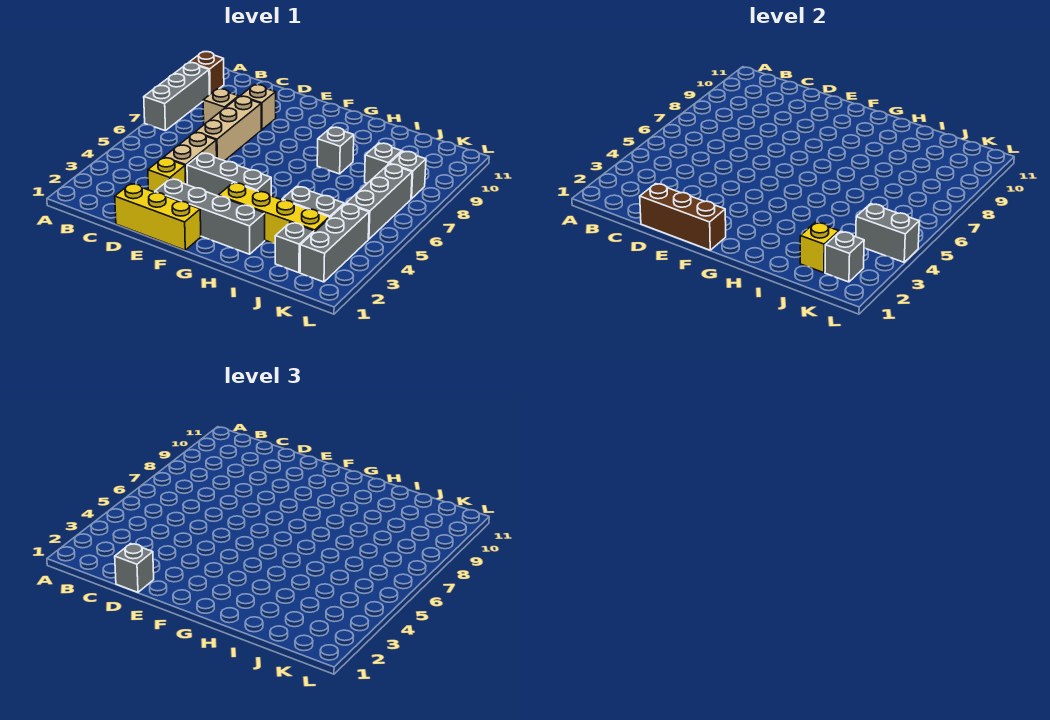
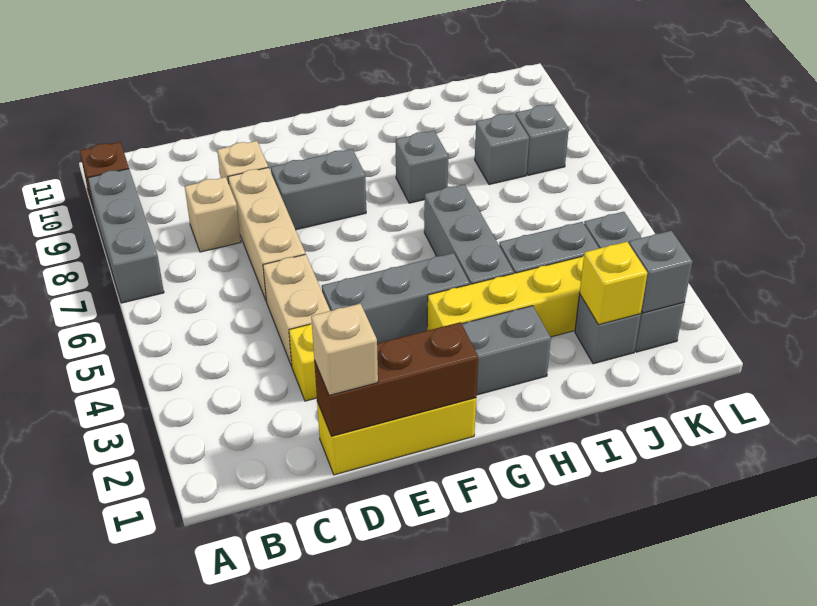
grey 1x1 brick [115,544,154,592] -> tan 1x1 brick [311,304,378,395]
grey 1x2 brick [856,204,919,262] -> grey 1x2 brick moved to [271,149,366,230]
grey 1x3 brick [346,164,412,239] -> grey 1x3 brick moved to [424,184,514,284]

